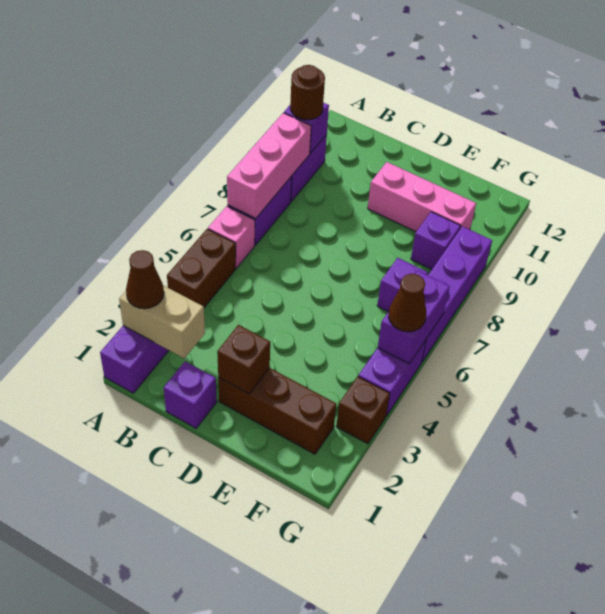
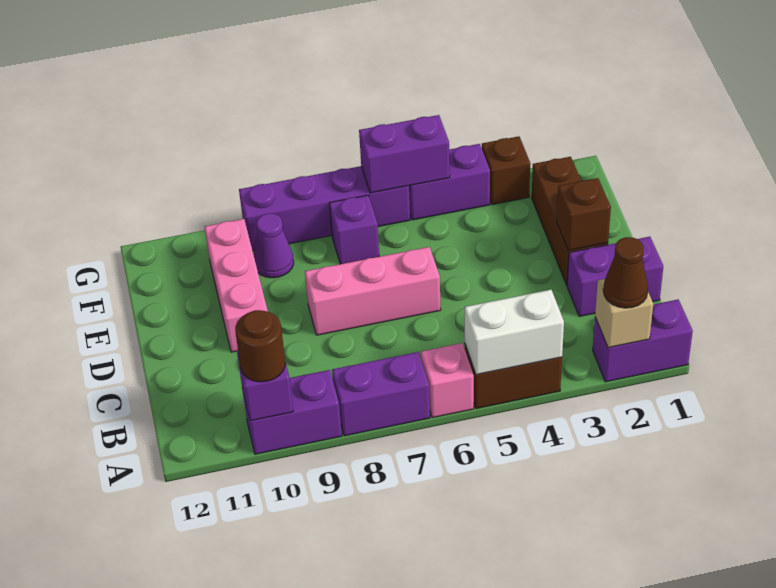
tan 1x2 brick [119,285,205,358] -> tan 1x1 brick [595,279,653,348]
none -> white 1x2 brick [465,290,564,375]
pink 1x3 brick [227,113,311,218] -> pink 1x3 brick moved to [305,247,441,335]
purple 1x1 brick [164,361,217,428] -> purple 1x2 brick [567,237,663,317]
purple 1x1 brick [411,212,460,269] -> purple 1x1 cone [254,213,294,278]
brown 1x1 cone [389,274,426,332] -> none

